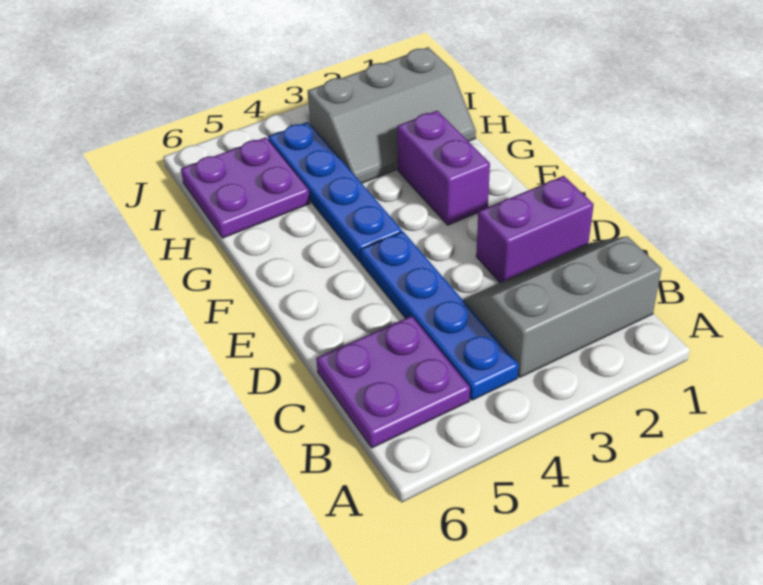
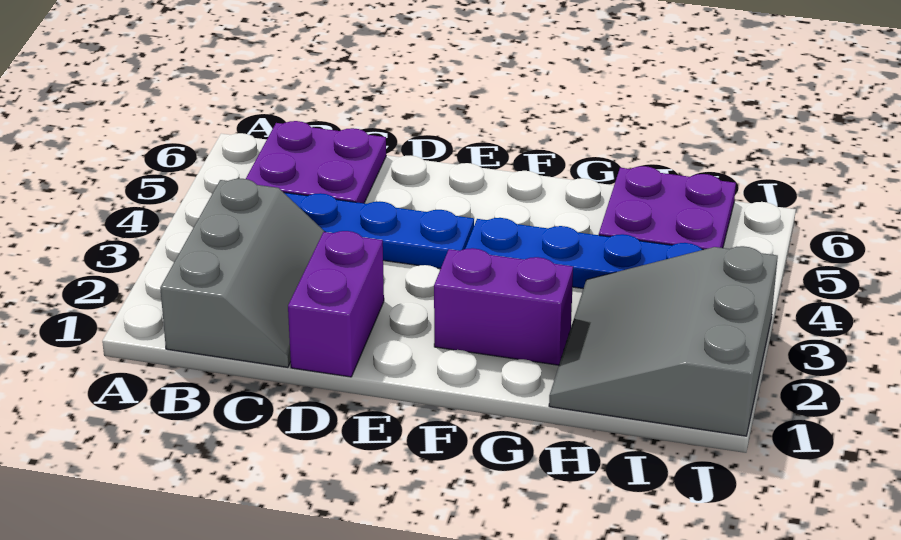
grey 2x3 slope [308,47,476,183] -> grey 3x3 slope [549,246,778,436]

